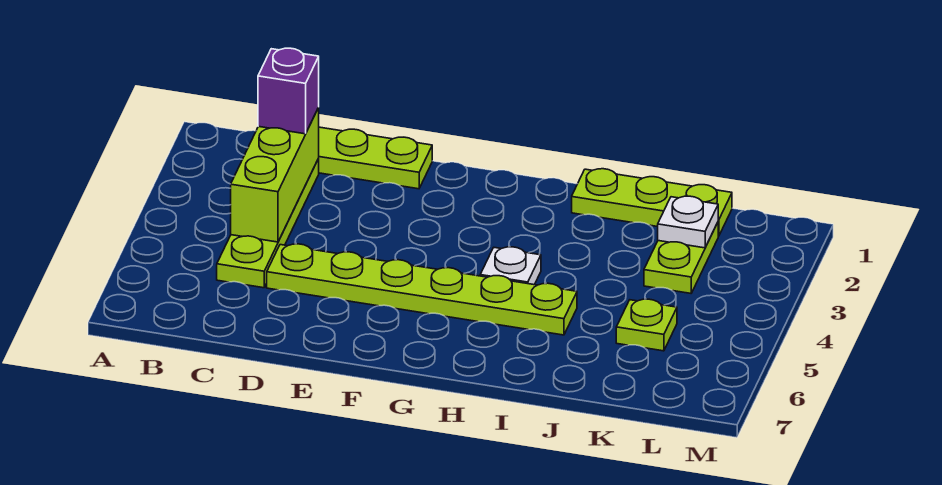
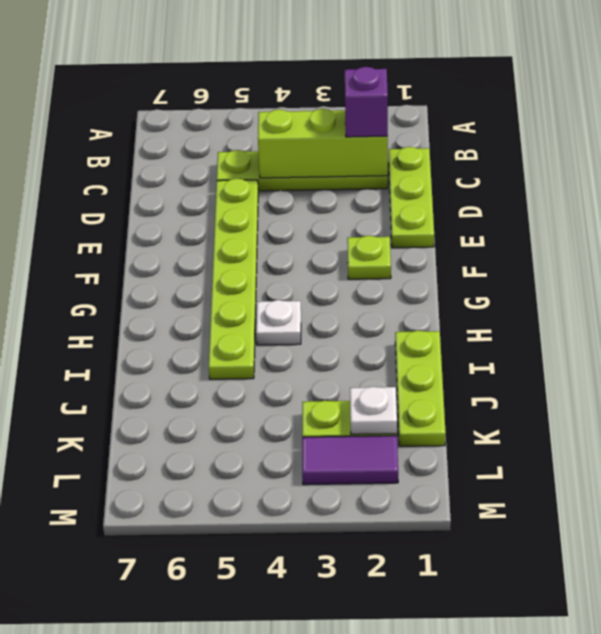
lime 1x1 plate [616,299,677,351] -> lime 1x1 plate moved to [347,236,391,279]
none -> purple 1x2 tile [302,436,398,485]

